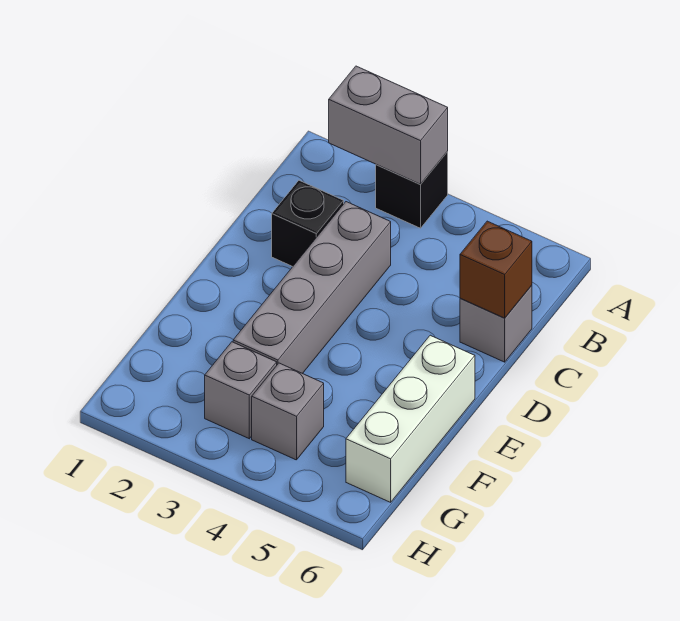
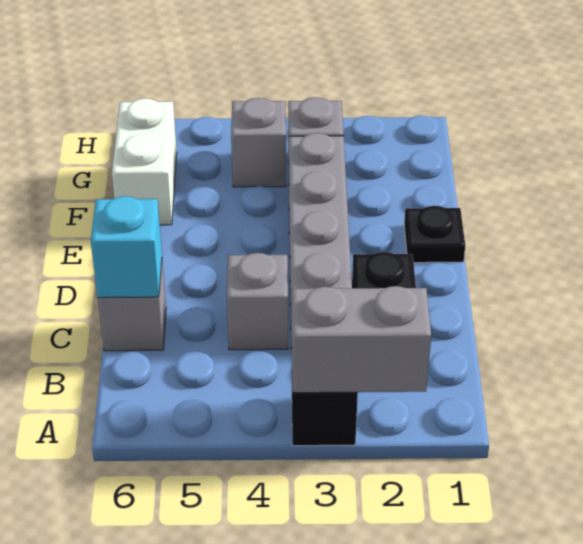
none -> grey 1x1 brick [227,253,288,350]
brown 1x1 brick [460,221,532,318] -> cyan 1x1 brick [91,196,162,298]
none -> black 1x1 plate [404,206,465,263]
white 1x3 brick [346,335,475,502] -> white 1x2 brick [112,98,177,225]

